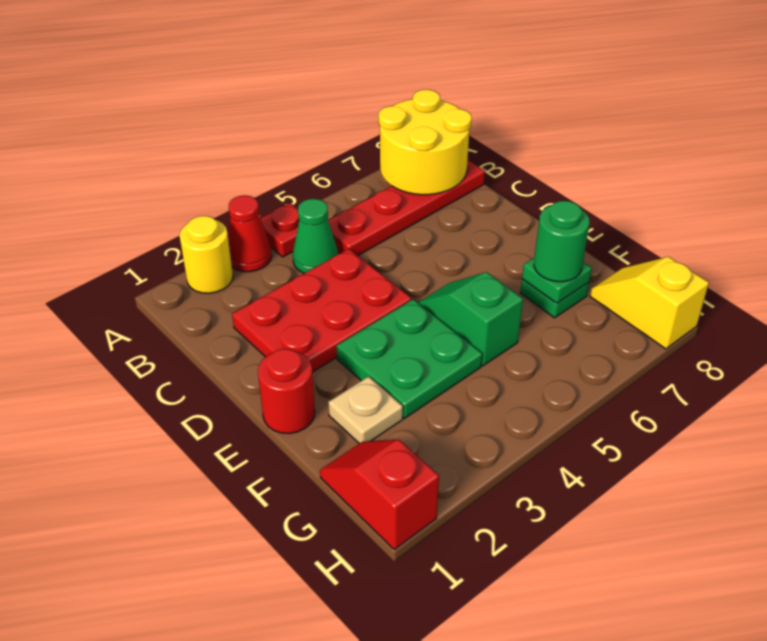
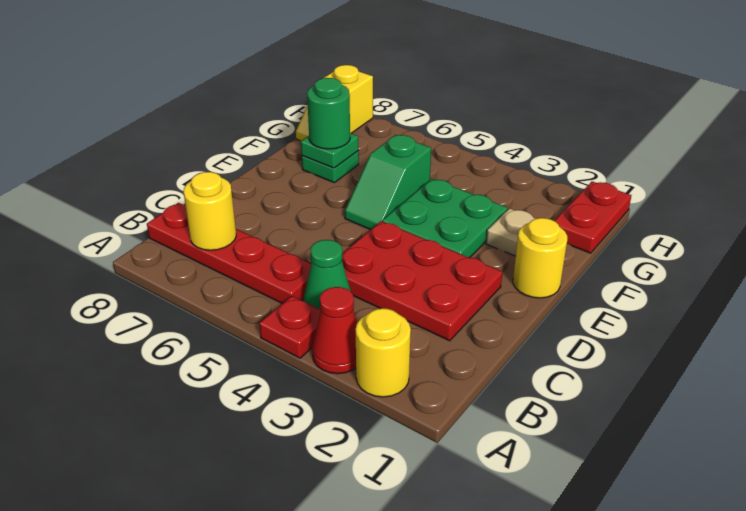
yellow 2x2 round brick [379,90,472,195] -> yellow 1x1 round brick [184,172,236,250]
red 1x1 round brick [258,349,315,434] -> yellow 1x1 round brick [513,218,567,298]
red 1x2 slope [320,440,439,550] -> red 1x2 plate [554,181,631,253]

